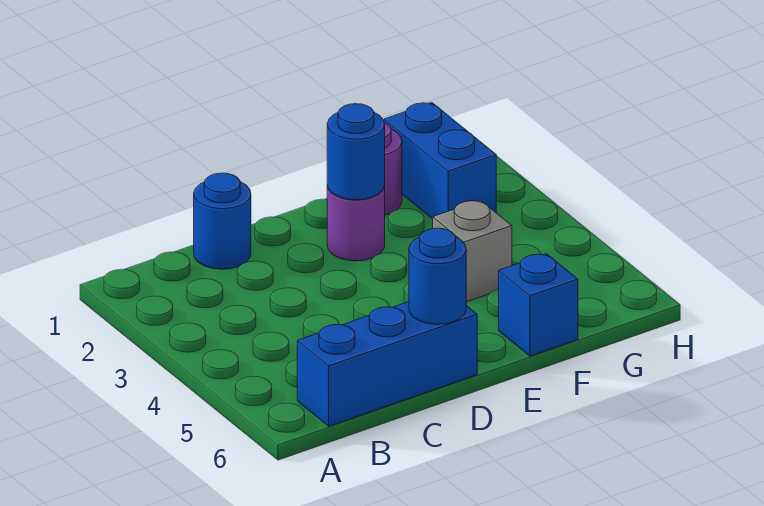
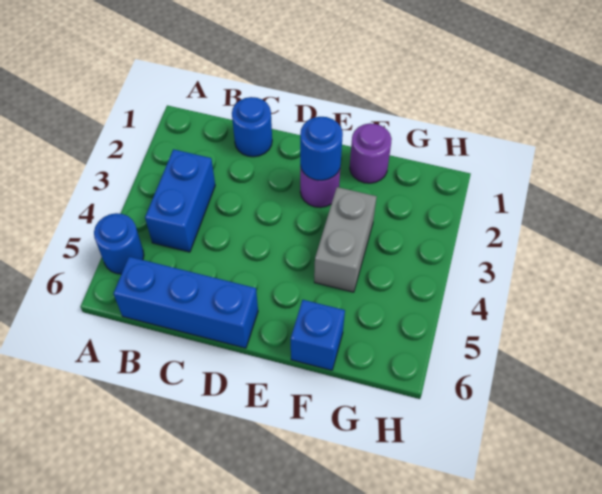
blue 1x1 round brick [409,228,466,324] -> blue 1x1 round brick moved to [94,213,144,274]
grey 1x1 brick [433,200,512,302] -> grey 1x2 brick [314,187,377,292]
blue 1x2 brick [384,102,496,219] -> blue 1x2 brick moved to [145,149,215,252]

